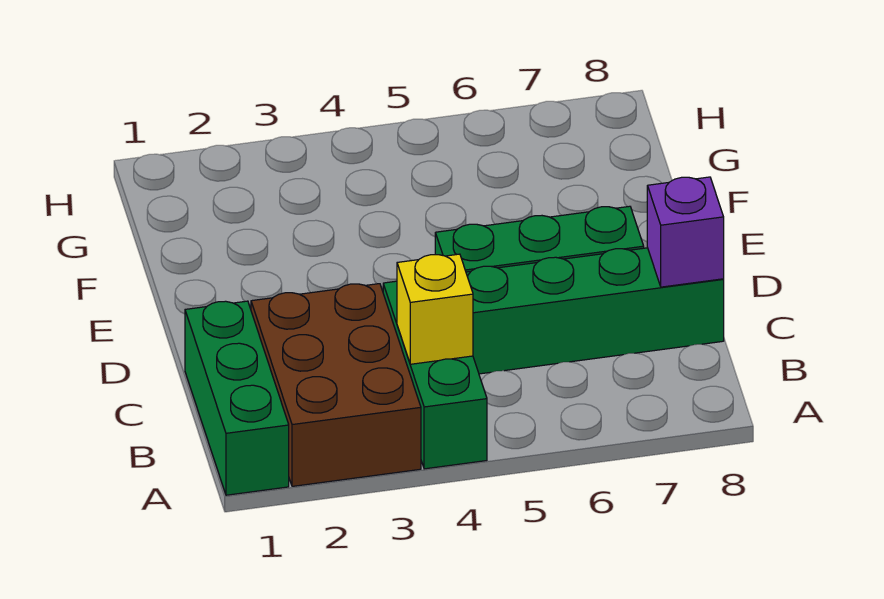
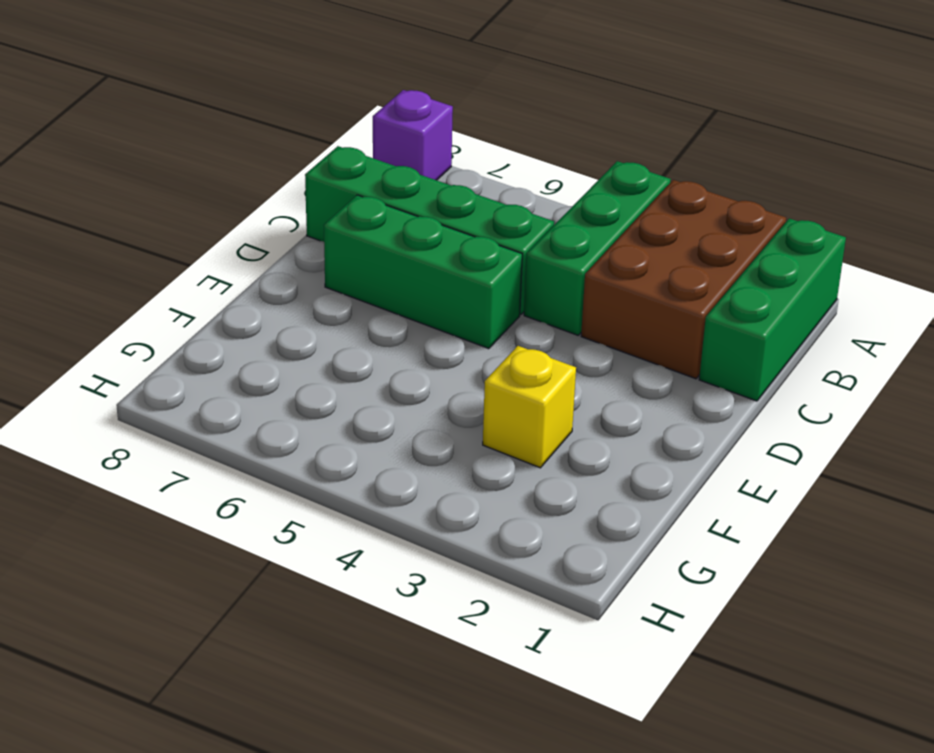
yellow 1x1 brick [397,254,473,364] -> yellow 1x1 brick moved to [483,346,576,468]
purple 1x1 brick [647,177,724,287] -> purple 1x1 brick moved to [373,90,453,180]

